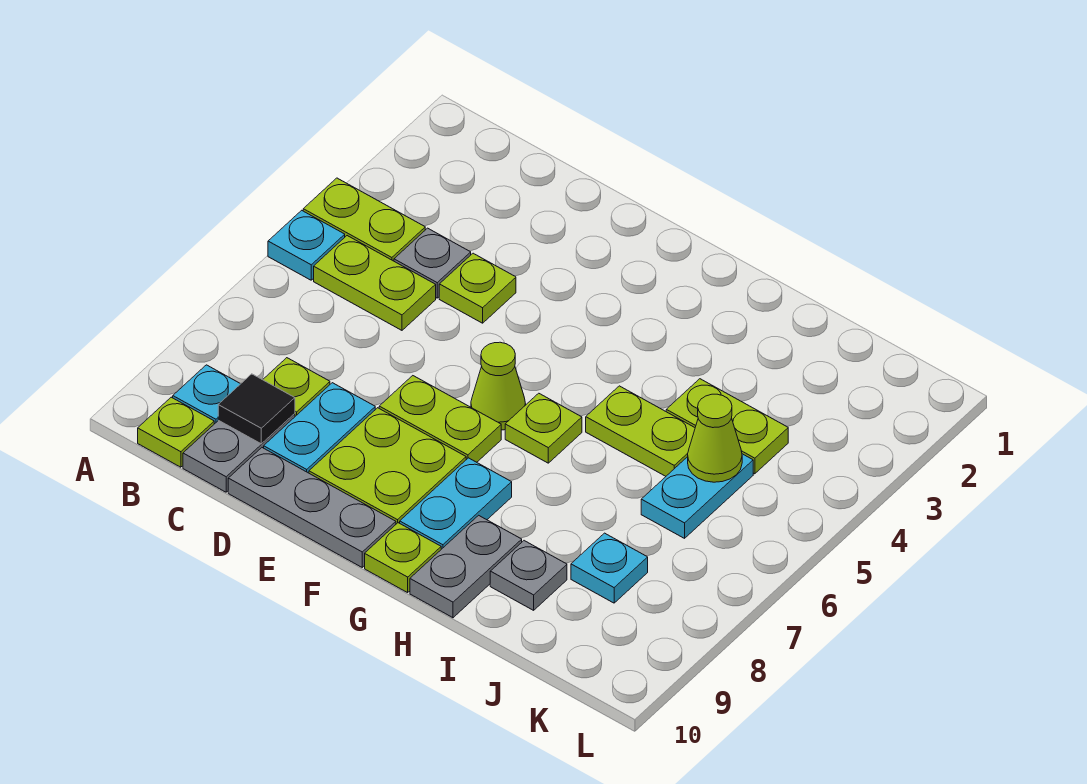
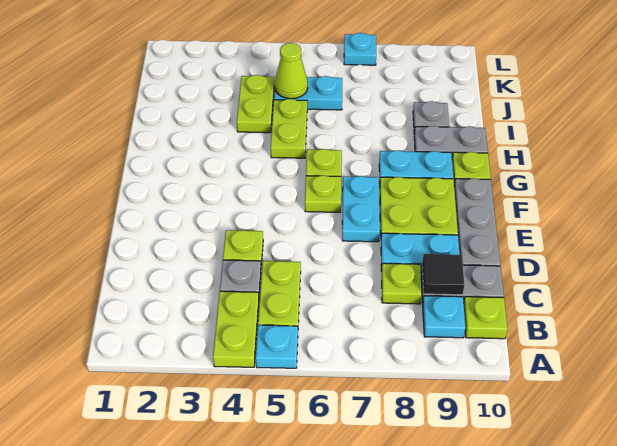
lime 1x2 plate [379,376,501,462] -> cyan 1x2 plate [342,176,380,242]
lime 1x1 cone [471,342,526,430] -> lime 1x1 plate [305,175,341,212]
cyan 1x1 plate [571,533,648,603] -> cyan 1x1 plate moved to [344,33,376,65]

